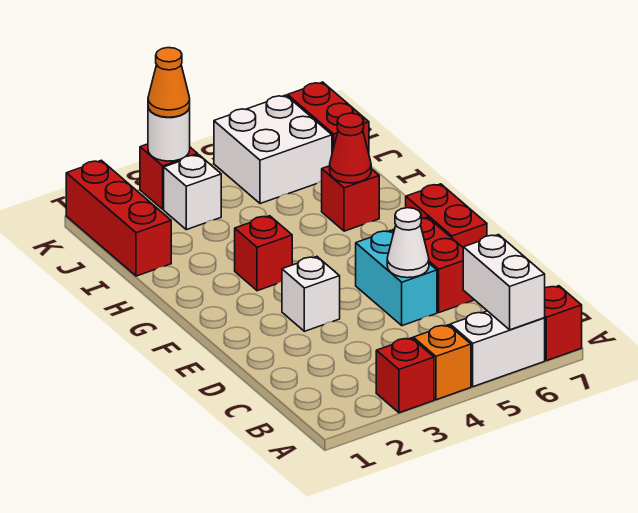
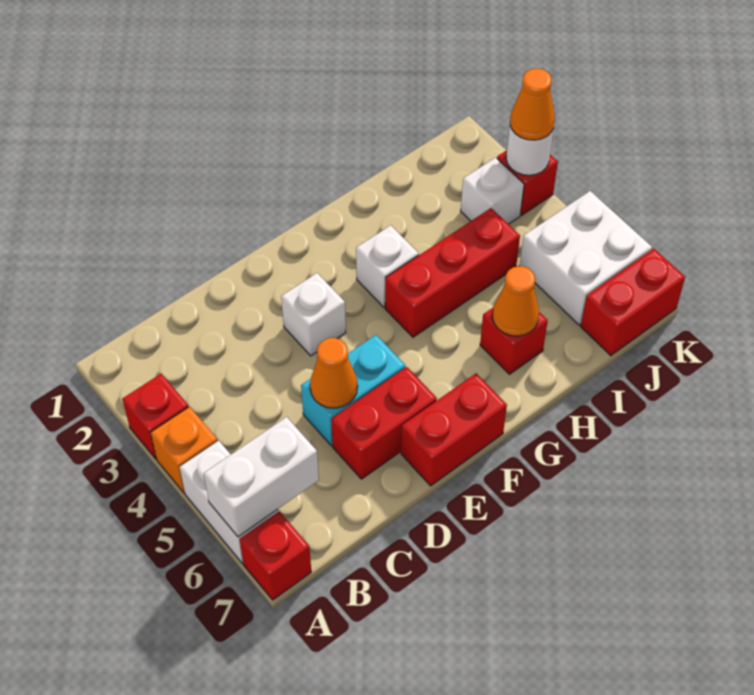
white 1x1 cone [387,208,429,278] -> orange 1x1 cone [310,338,358,408]
red 1x1 brick [235,216,292,291] -> white 1x1 brick [356,225,419,307]
red 1x1 cone [330,113,371,183] -> orange 1x1 cone [493,266,539,336]
red 1x3 brick [66,160,171,276] -> red 1x3 brick moved to [385,208,520,337]

